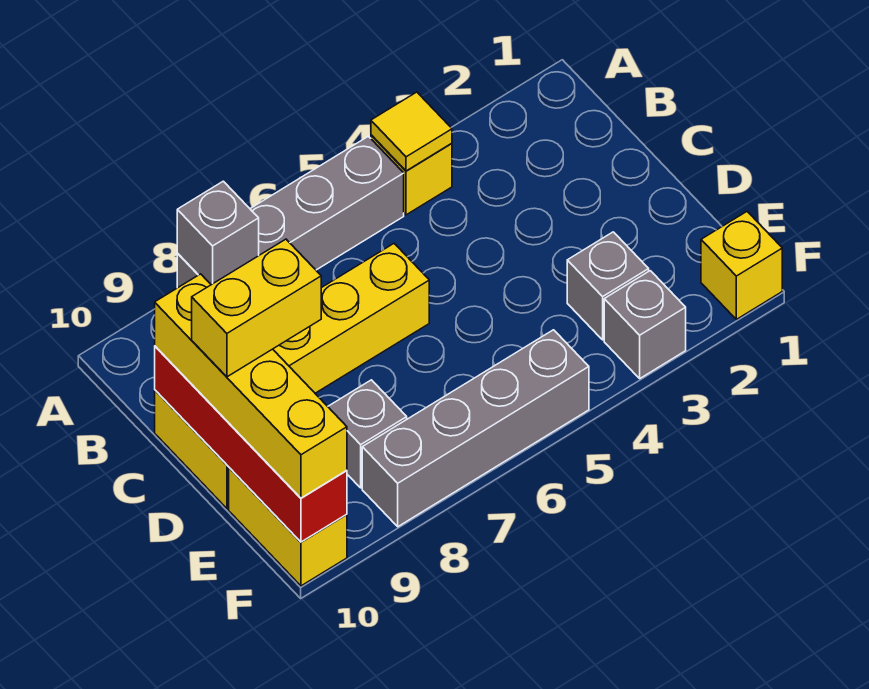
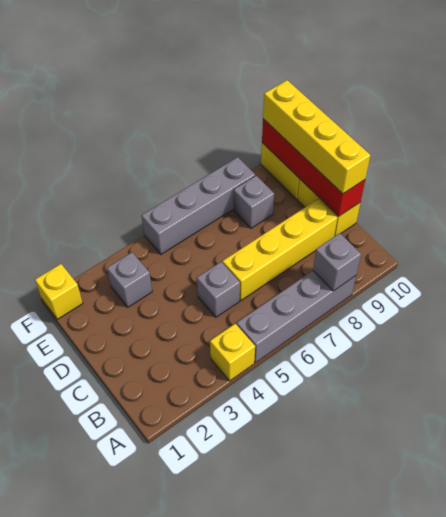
yellow 1x1 tile [371,92,452,171] -> none
yellow 1x2 brick [192,239,321,377] -> none
grey 1x1 brick [604,271,686,378] -> grey 1x1 brick moved to [197,262,240,317]

